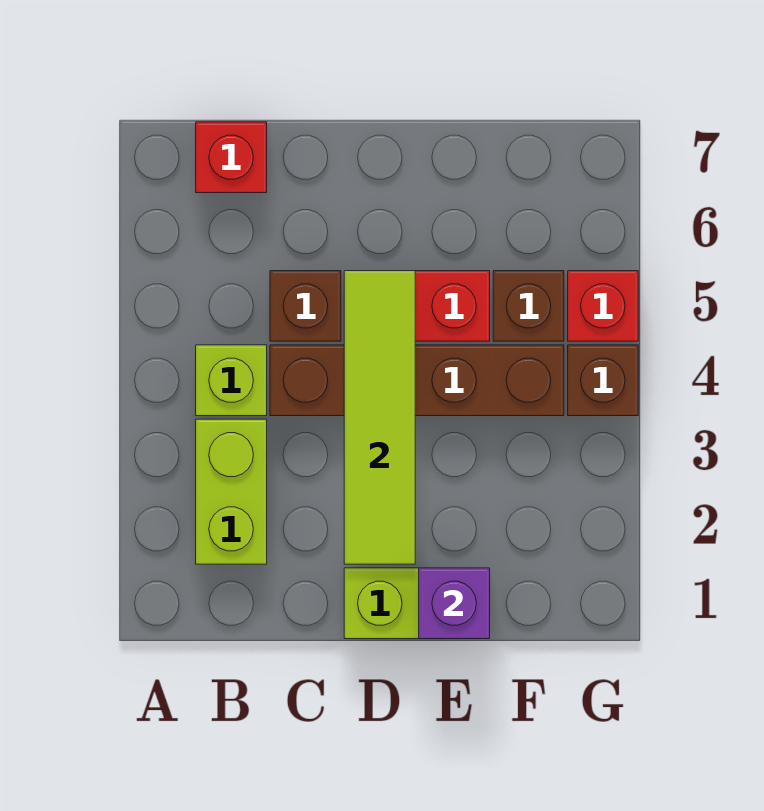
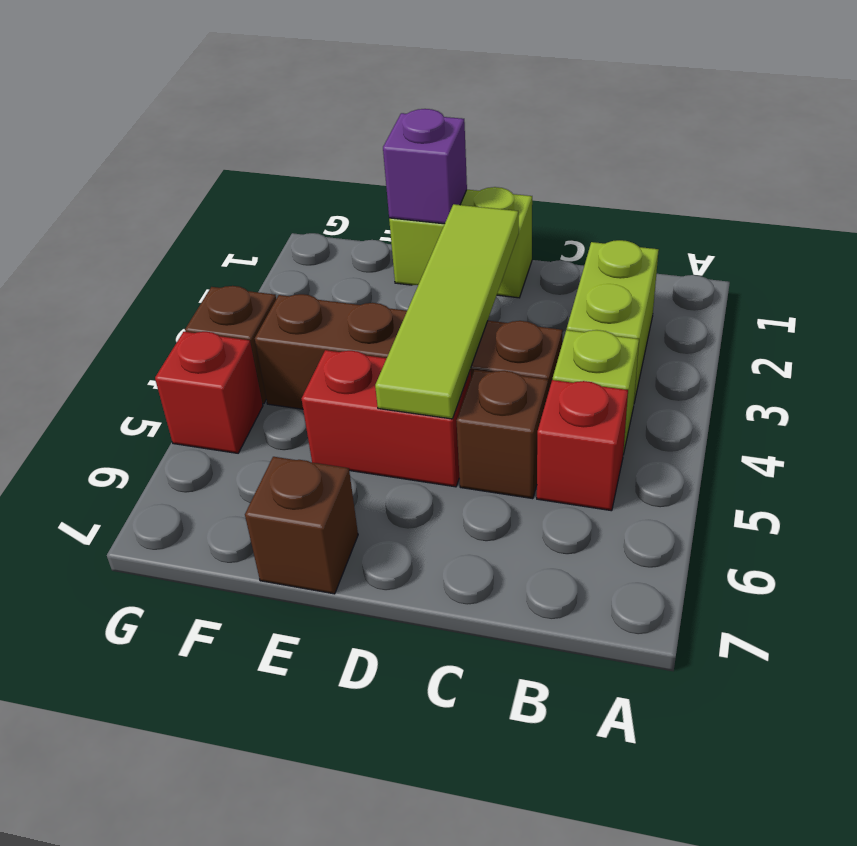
red 1x1 brick [196,122,267,193] -> red 1x1 brick moved to [537,380,628,511]
brown 1x1 brick [493,271,564,341] -> brown 1x1 brick moved to [245,457,358,594]

